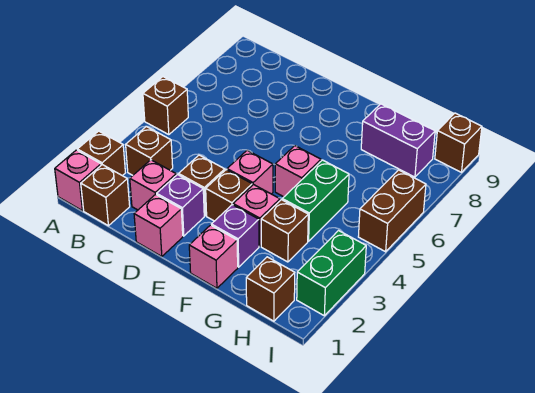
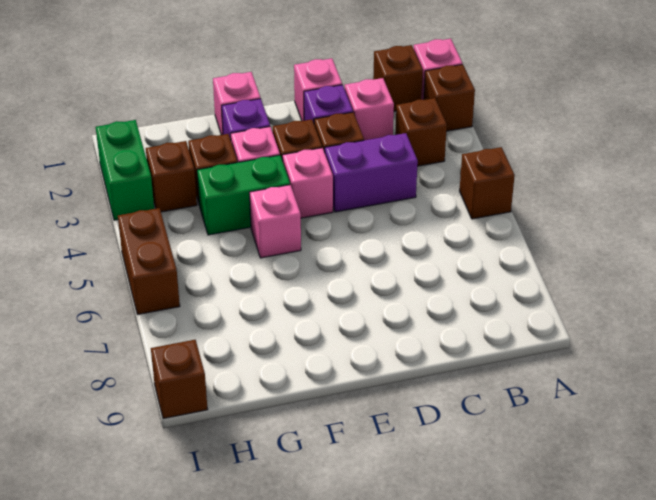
green 1x2 brick [282,160,349,241] -> green 1x2 brick turned to [197,155,290,235]
purple 1x2 brick [361,104,435,177] -> purple 1x2 brick moved to [325,133,418,212]
brown 1x1 brick [246,257,295,321] -> brown 1x1 brick moved to [146,141,197,212]

